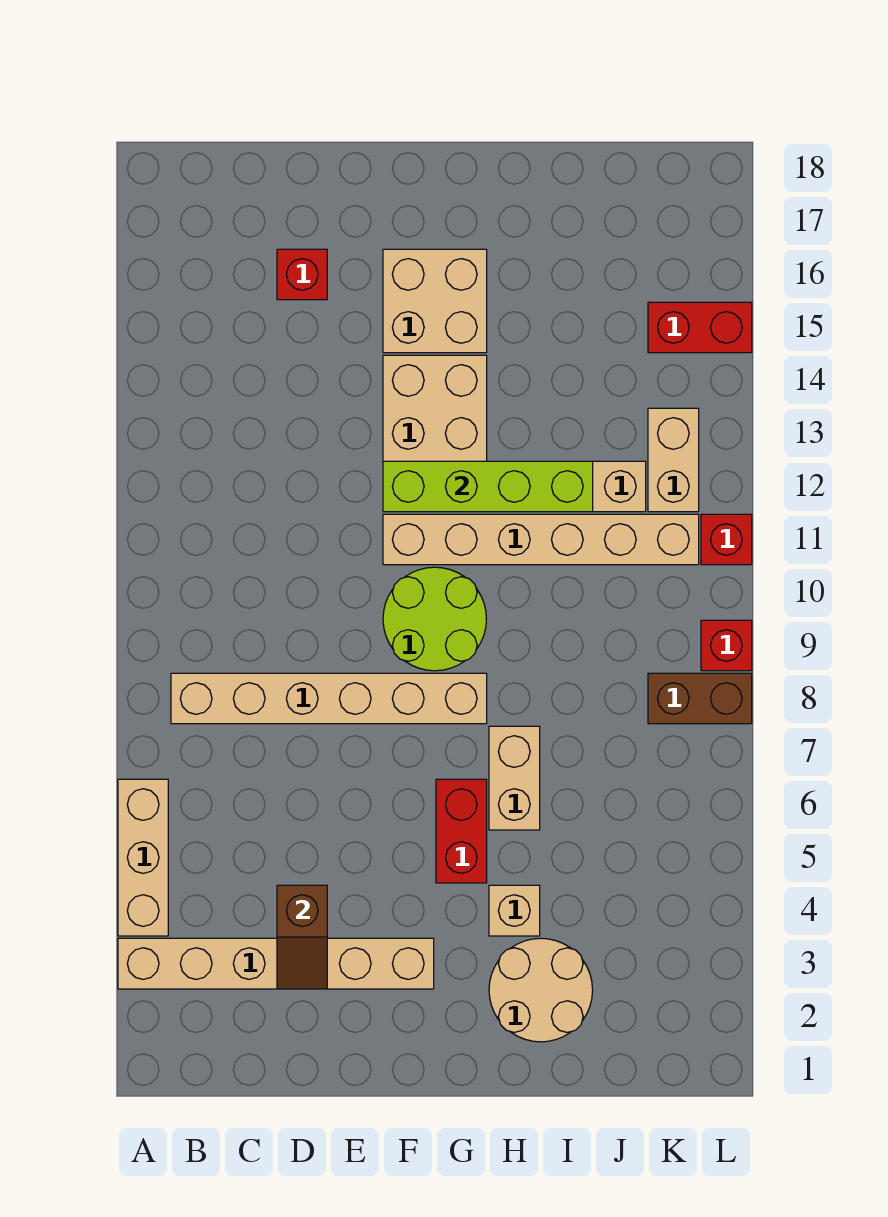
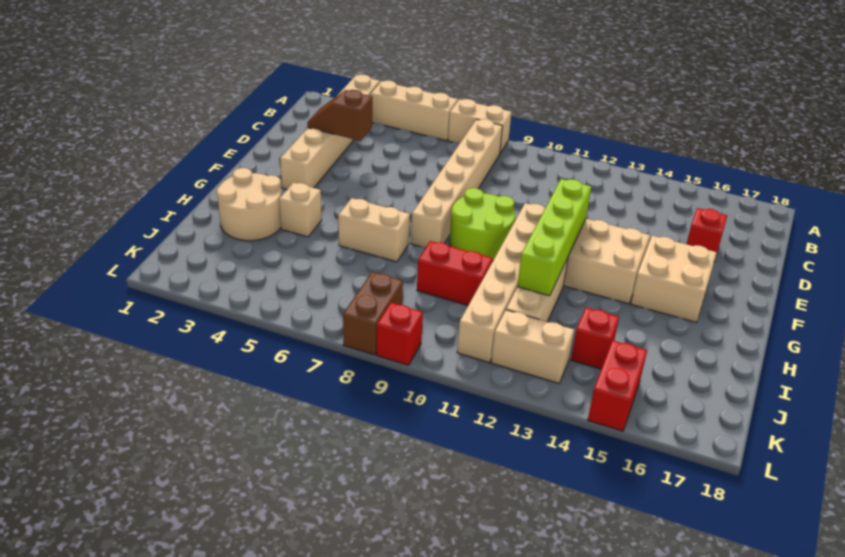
none -> tan 1x2 brick [448,99,511,153]
red 1x2 brick [436,779,487,883] -> red 1x2 brick moved to [417,241,493,305]
red 1x1 brick [701,514,752,565] -> red 1x1 brick moved to [571,308,619,369]

